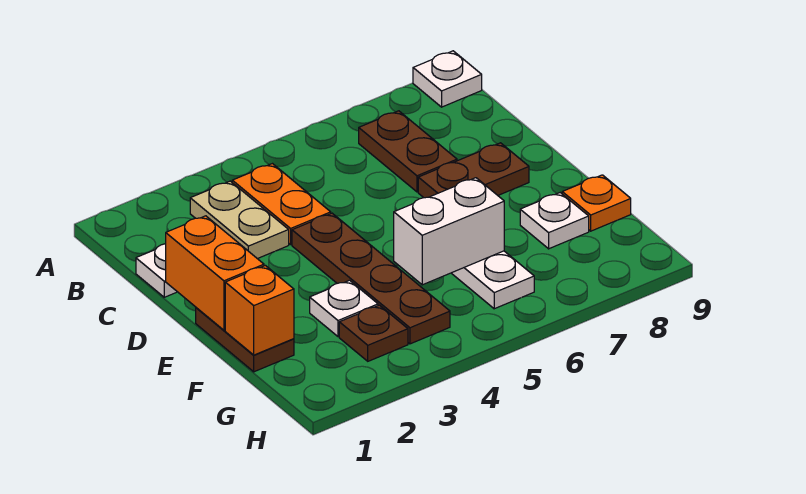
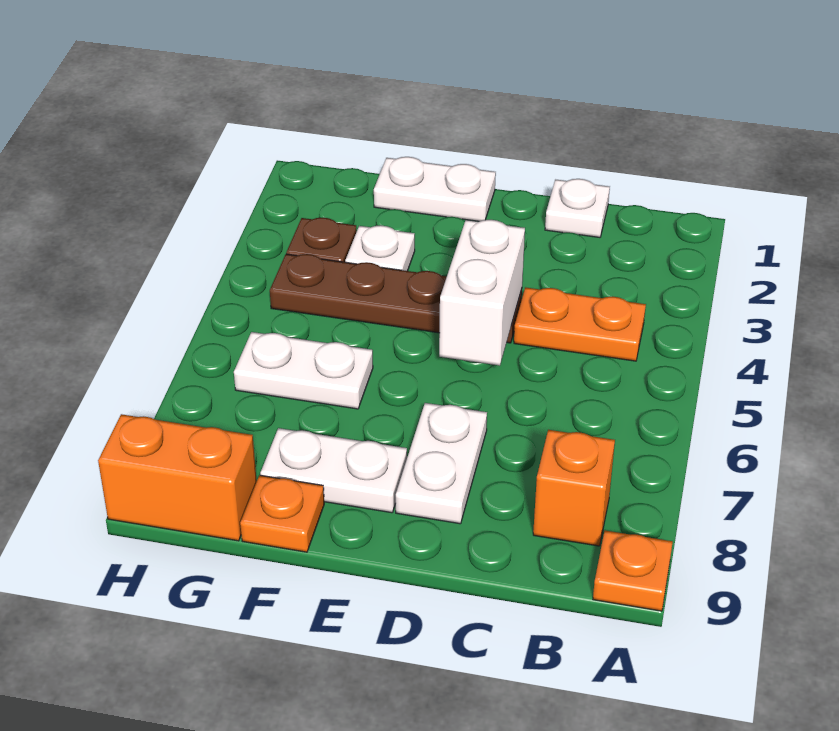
white 1x1 plate [413,51,482,107] -> orange 1x1 plate [593,531,673,611]
tan 1x2 plate [190,181,289,259] -> none
brown 1x2 plate [359,111,457,192] -> none
orange 1x2 brick [166,216,264,330] -> orange 1x2 brick moved to [98,414,257,541]
brown 1x2 plate [418,143,529,198] -> white 1x2 plate [396,403,487,524]
brown 1x2 plate [196,308,294,372] -> white 1x2 plate [374,157,496,221]
orange 1x1 brick [225,266,294,355] -> orange 1x1 brick moved to [533,430,615,546]
white 1x2 brick [394,178,504,285] -> white 1x2 brick moved to [439,220,525,366]
white 1x1 plate [520,193,589,249] -> white 1x2 plate [260,428,407,513]

